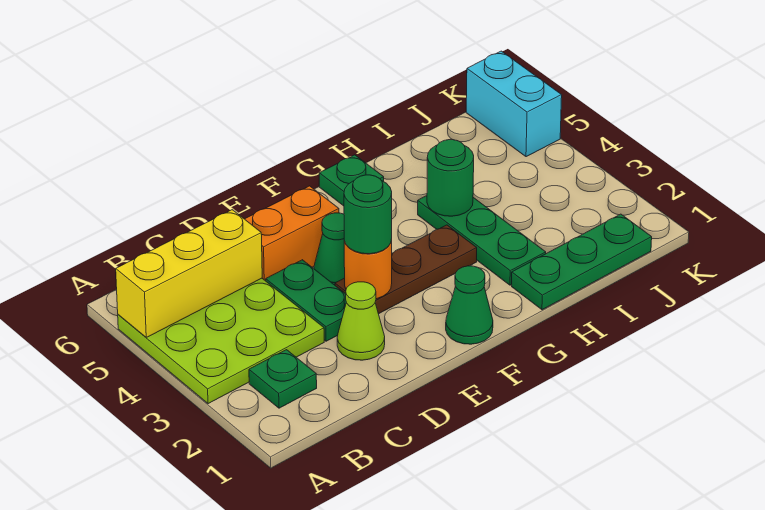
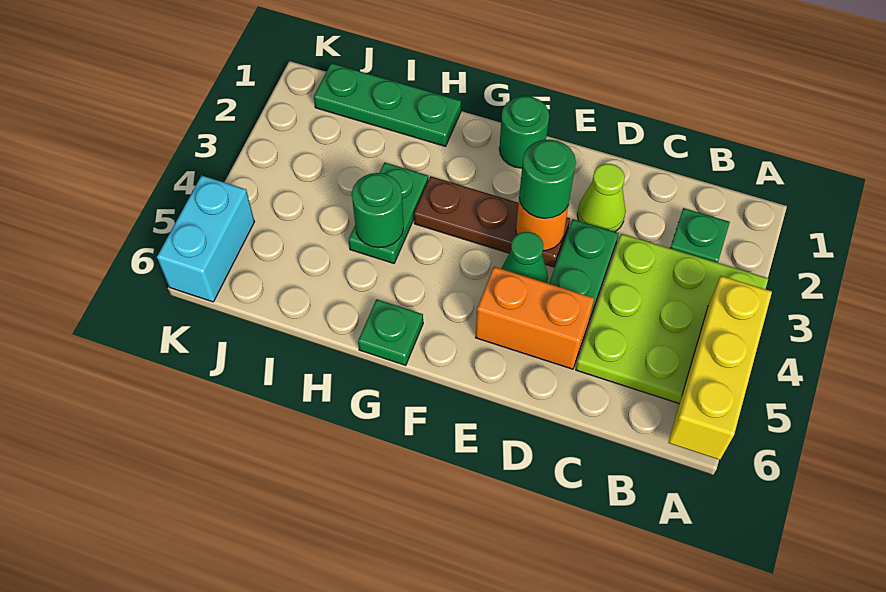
yellow 1x3 brick [116,210,262,337] -> yellow 1x3 brick turned to [668,276,772,460]
green 1x1 cone [446,266,493,344] -> green 1x1 round brick [499,96,549,168]
green 1x3 plate [418,196,546,285] -> green 1x2 plate [348,162,428,263]

